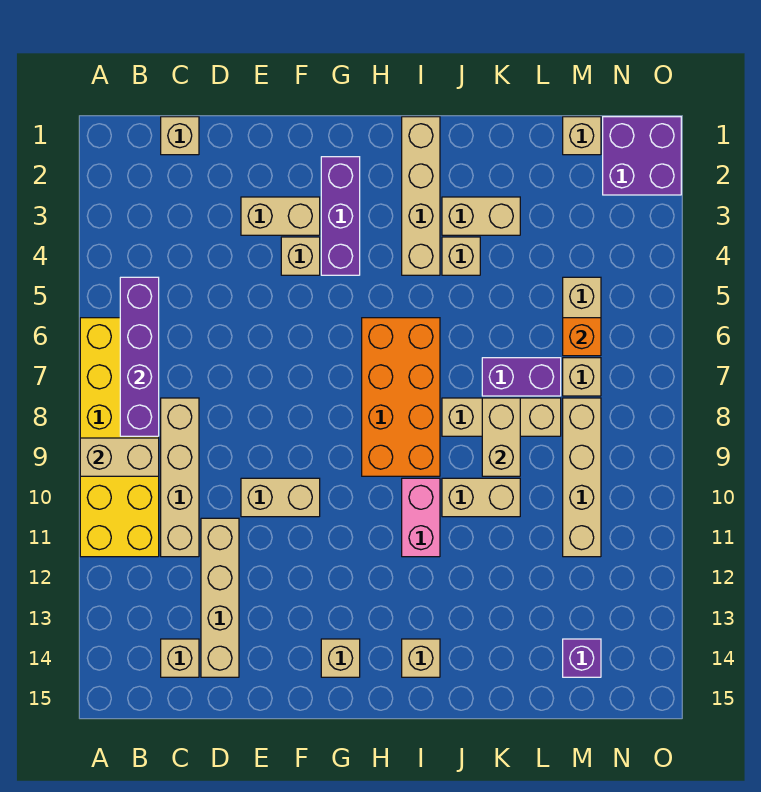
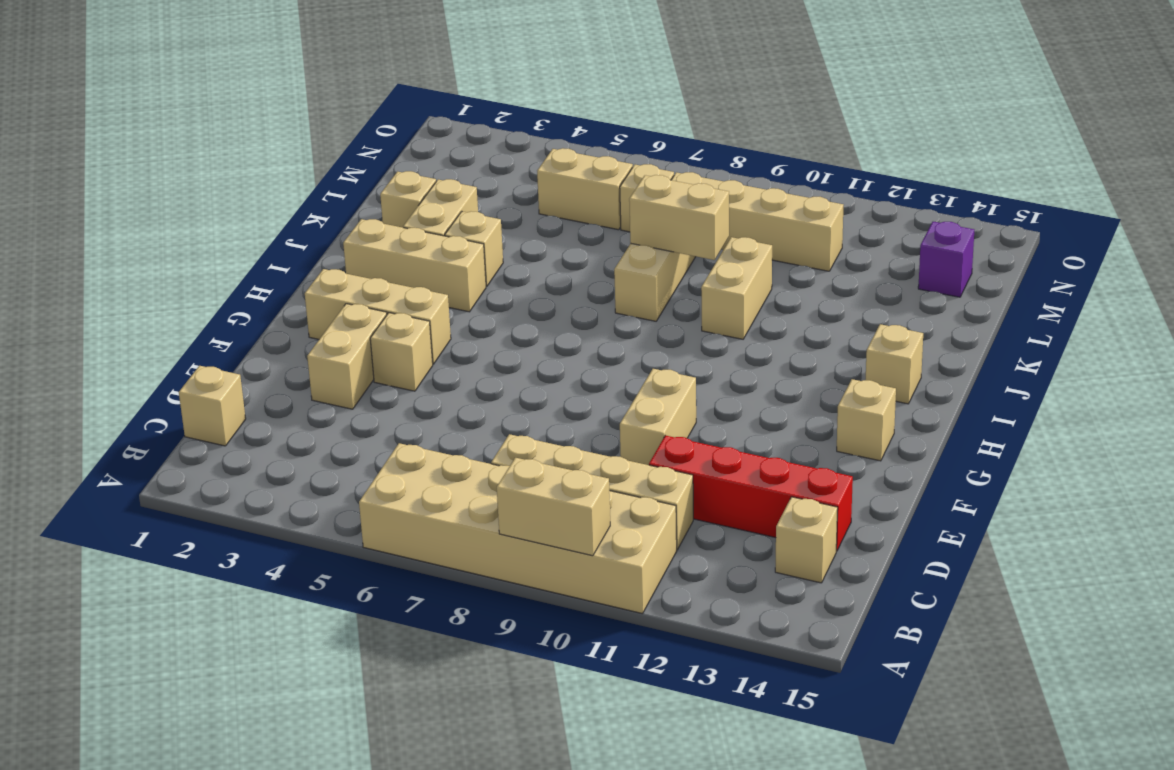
yellow 2x6 brick [80,318,159,557] -> tan 2x6 brick [359,443,677,614]
tan 1x2 brick [80,438,159,476] -> tan 1x2 brick turned to [497,458,610,556]
purple 1x4 brick [120,277,159,436] -> none
tan 1x4 brick [201,518,239,677] -> red 1x4 brick [649,435,853,551]
purple 1x3 brick [321,157,360,275] -> tan 1x3 brick [305,269,451,364]
orange 2x4 brick [362,318,440,476] -> none
tan 1x4 brick [402,117,440,275] -> tan 1x3 brick [343,219,486,312]
pink 1x2 brick [402,478,440,557] -> none
purple 1x2 brick [482,358,561,396] -> none
tan 1x1 brick [563,117,601,155] -> tan 1x1 brick moved to [380,171,436,228]
orange 1x1 brick [563,318,601,356] -> none
purple 2x2 brick [603,117,681,195] -> none

